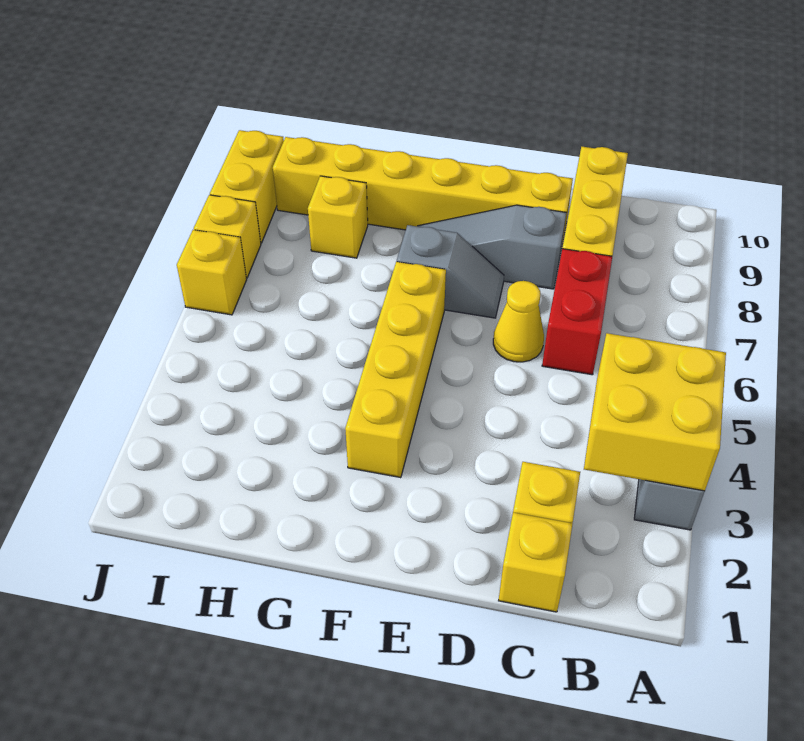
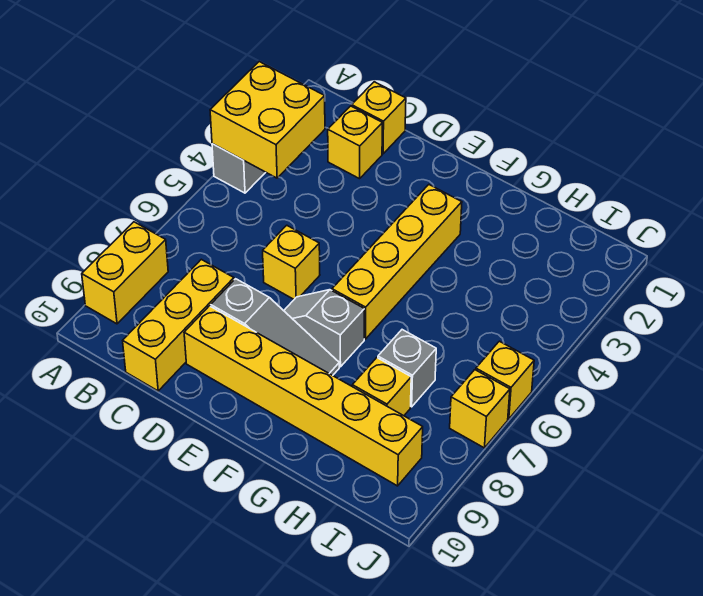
red 1x2 brick [542,249,612,375] -> none
yellow 1x1 cone [493,281,544,362] -> yellow 1x1 brick [263,225,320,299]
none -> grey 1x1 brick [378,330,436,407]
yellow 1x2 brick [210,130,284,243] -> yellow 1x2 brick moved to [82,222,168,324]

